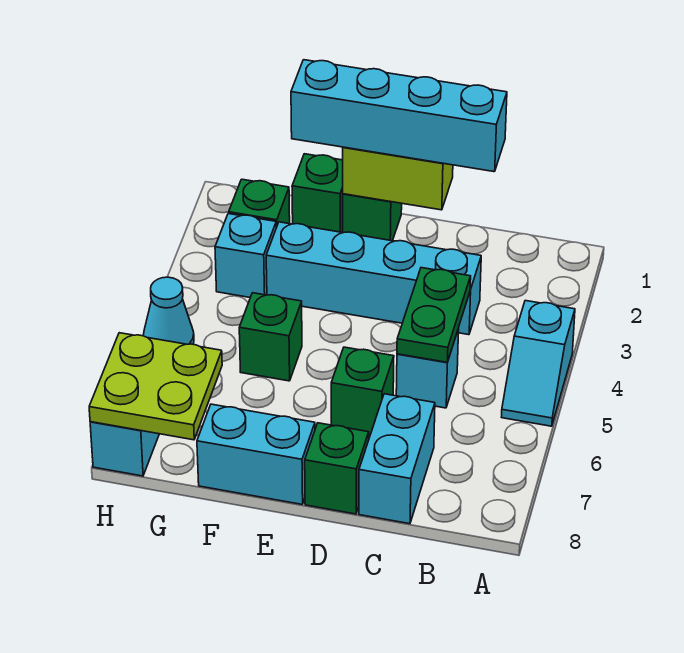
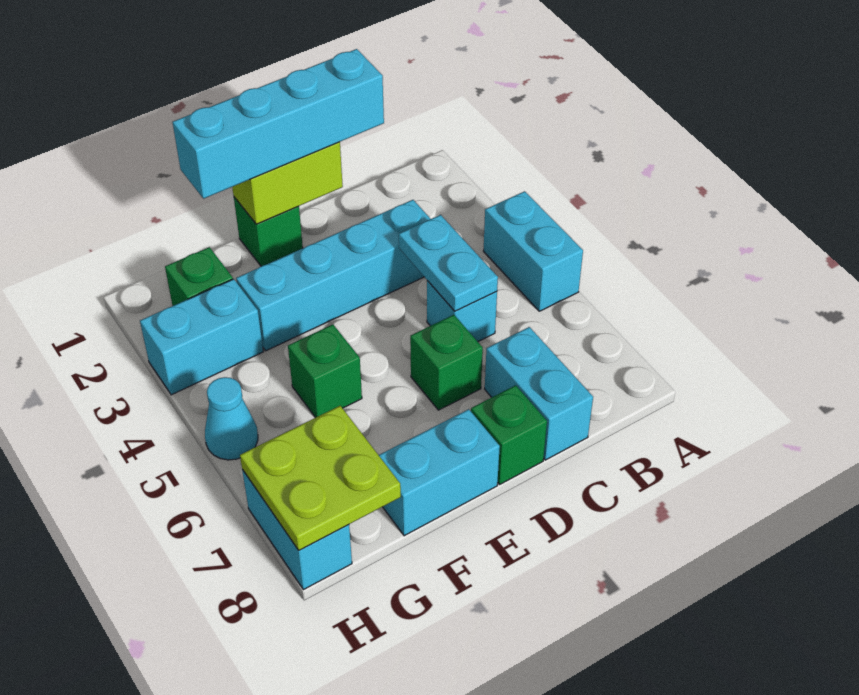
cyan 1x2 slope [502,301,575,426] -> cyan 1x2 brick [483,191,583,311]
green 1x2 plate [397,268,471,362] -> cyan 1x2 plate [399,215,498,311]
green 1x1 brick [292,154,343,232] -> none
cyan 1x1 brick [215,214,276,297] -> cyan 1x2 brick [140,279,263,395]

